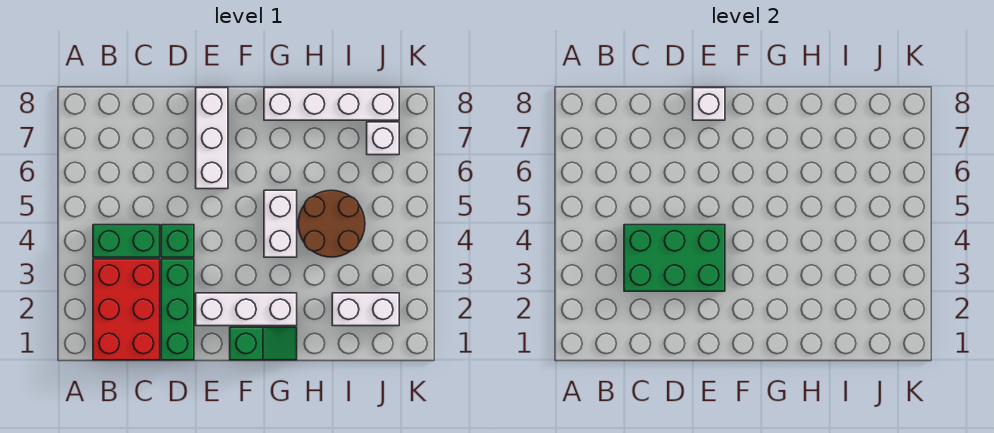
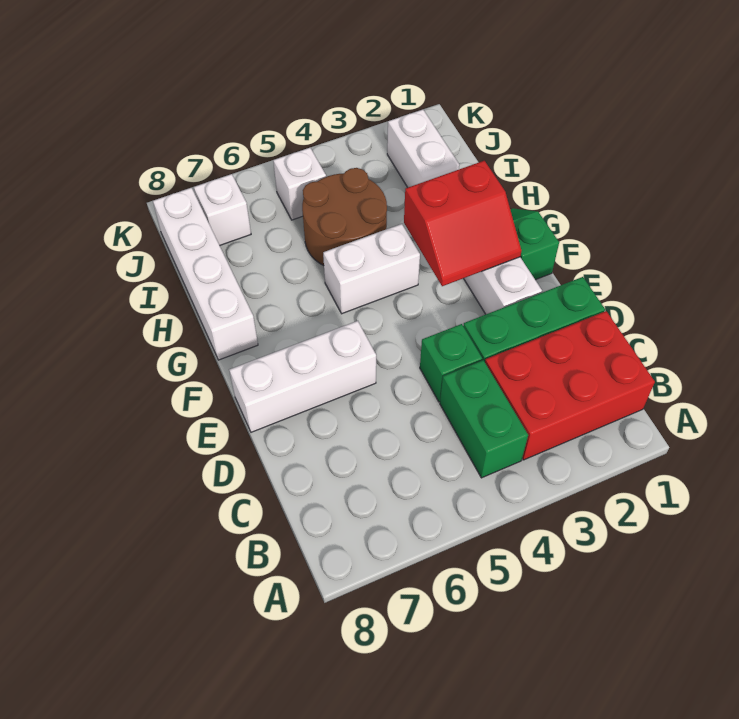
green 2x3 brick [624,225,725,291] -> none
white 1x1 brick [693,88,725,120] -> white 1x1 brick moved to [273,148,326,220]
none -> red 2x2 slope [404,161,521,286]

